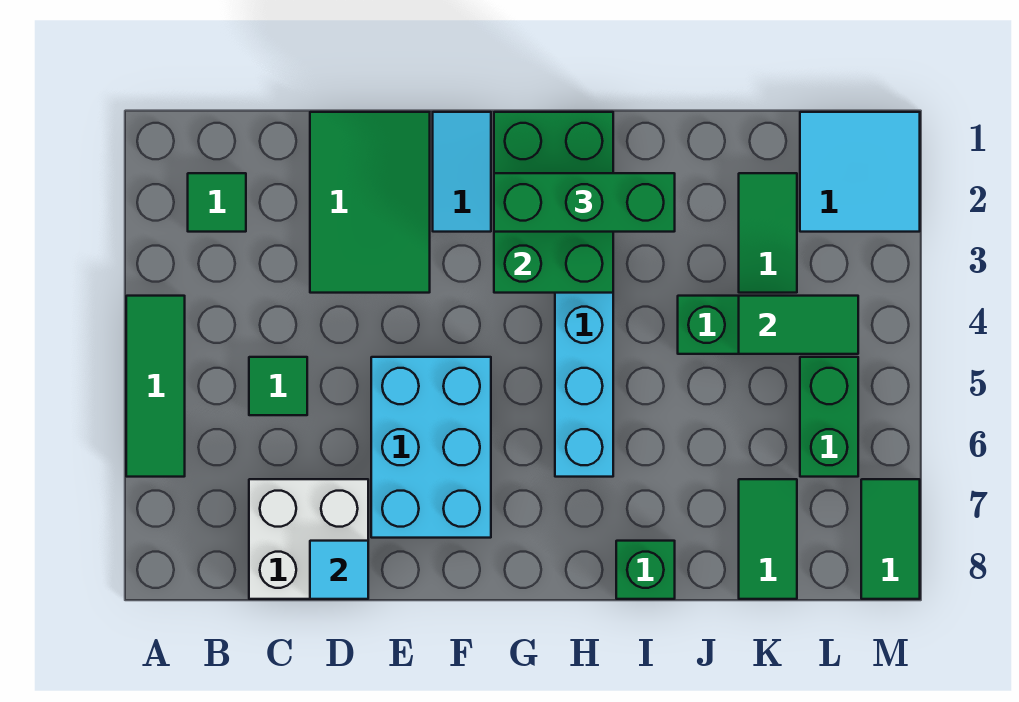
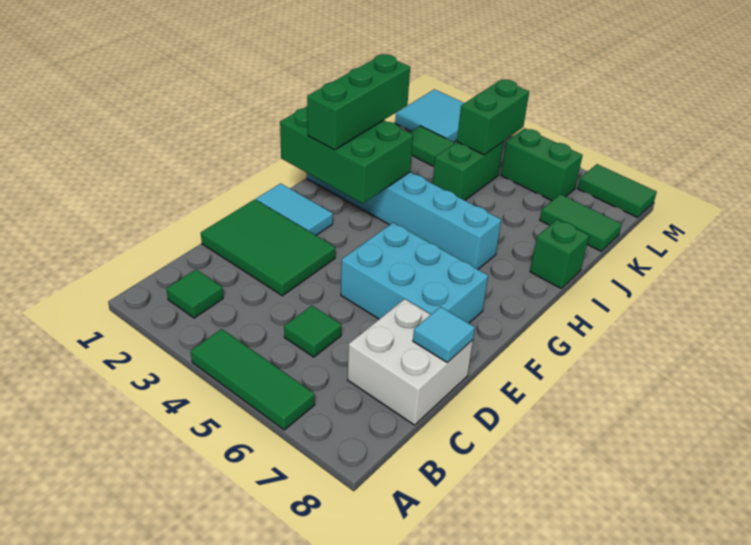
green 1x2 tile [739,296,858,354] -> green 1x2 brick [457,79,529,155]

